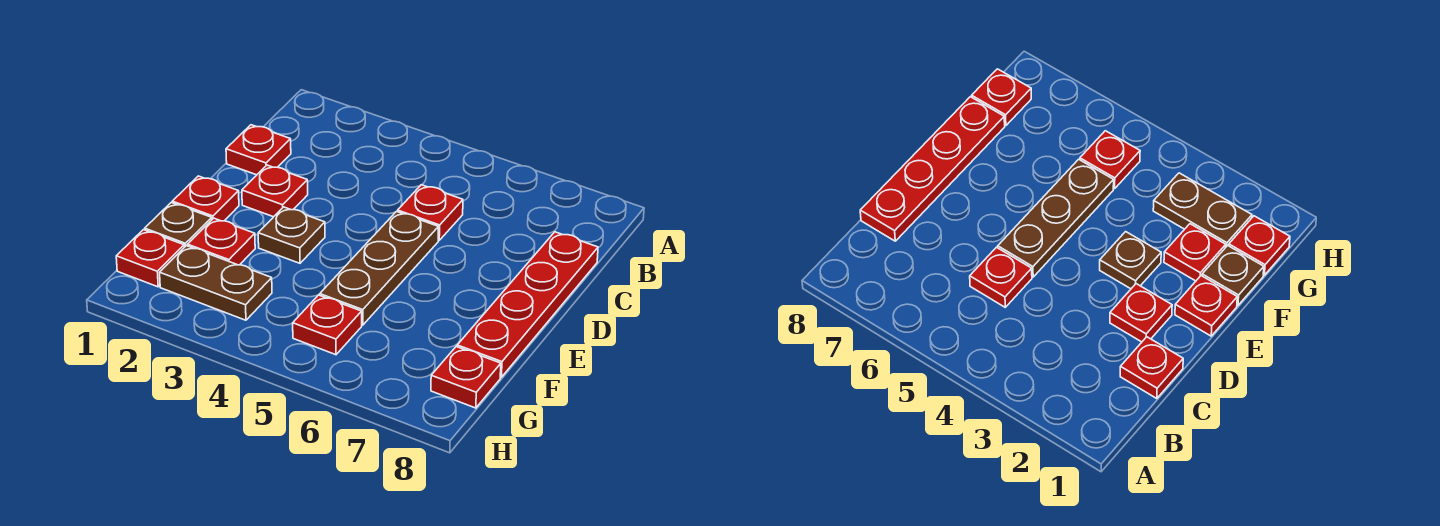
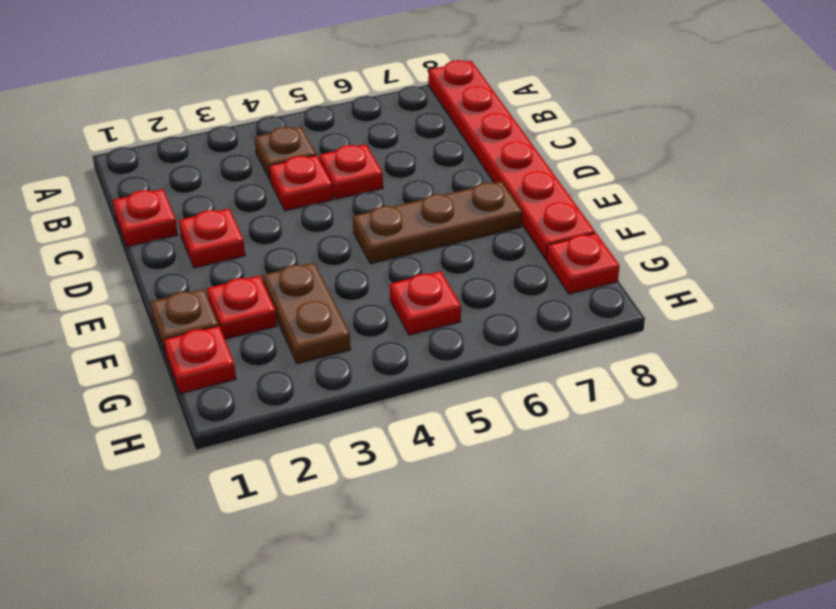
red 1x4 plate [457,232,598,377] -> red 1x6 plate [428,60,595,260]
brown 1x3 plate [320,211,439,325] -> brown 1x3 plate turned to [353,181,522,264]
red 1x1 plate [172,176,239,221] -> red 1x1 plate moved to [269,155,333,211]
brown 1x1 plate [258,207,325,263] -> brown 1x1 plate moved to [255,127,316,180]
brown 1x2 plate [160,246,272,320] -> brown 1x2 plate turned to [263,263,351,364]

